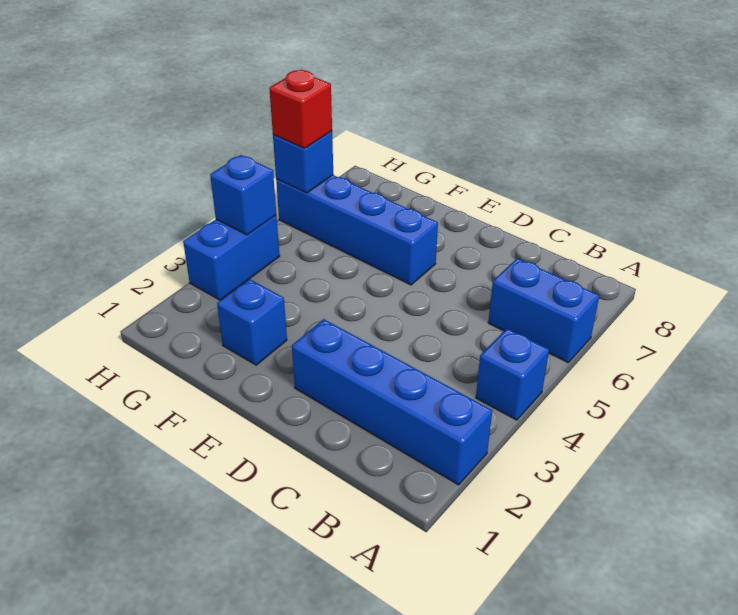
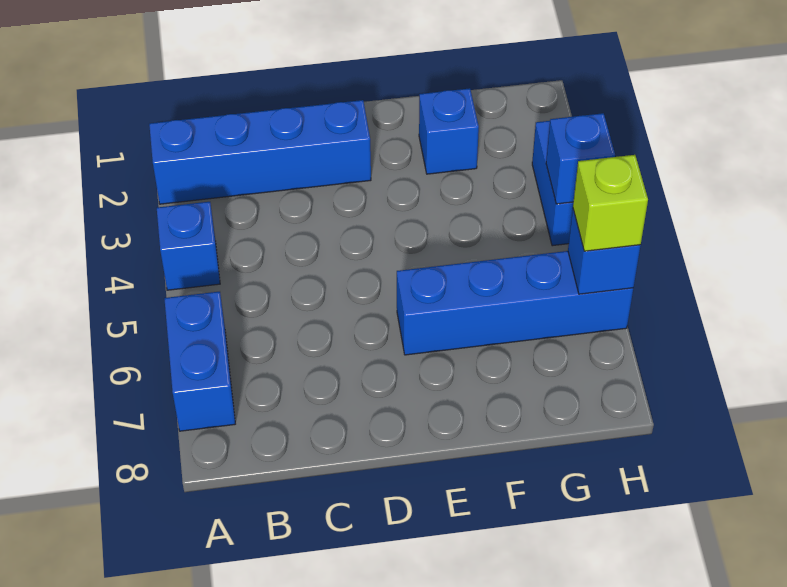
blue 1x2 brick [488,258,599,362] -> blue 1x2 brick turned to [164,292,235,431]
red 1x1 brick [269,70,332,148] -> lime 1x1 brick [573,155,648,251]

